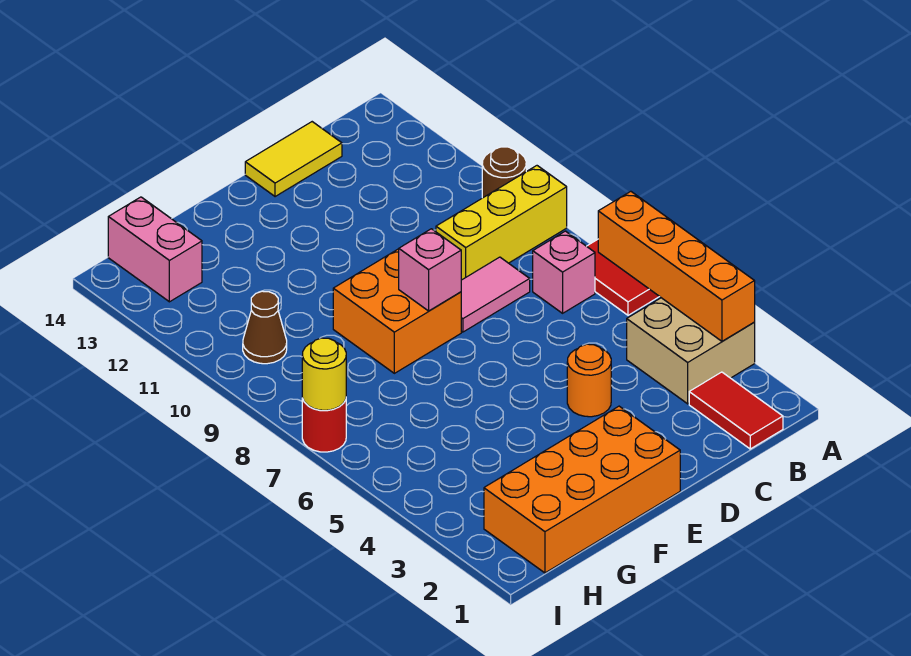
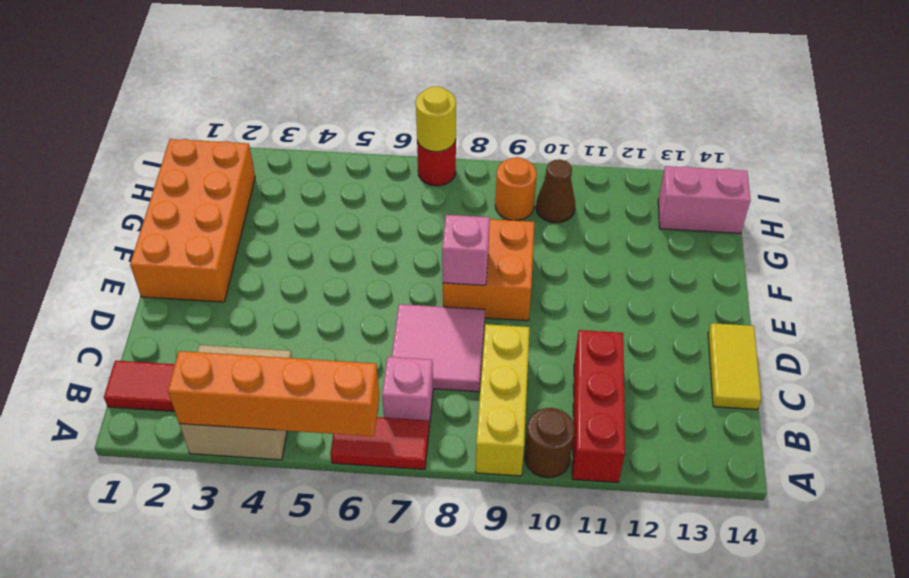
none -> red 1x3 brick [572,330,625,482]
pink 1x2 tile [461,257,530,332] -> pink 2x2 tile [392,304,485,392]
orange 1x1 round brick [567,344,611,417] -> orange 1x1 round brick moved to [495,157,537,220]

